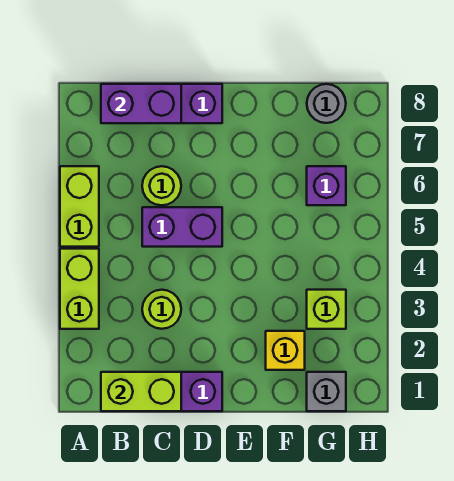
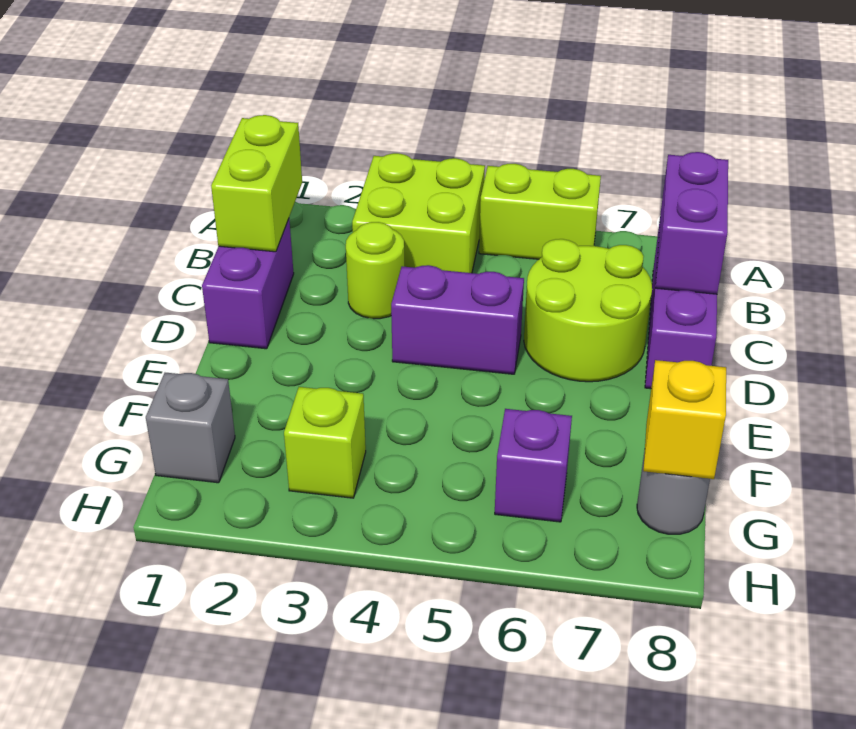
lime 1x2 brick [60,249,99,329] -> lime 2x2 brick [352,153,485,273]
purple 1x2 brick [142,207,222,247] -> purple 1x2 brick turned to [391,265,524,374]
lime 1x1 round brick [142,166,181,205] -> lime 2x2 round brick [524,239,652,382]
yellow 1x1 brick [266,331,305,370] -> yellow 1x1 brick moved to [643,360,726,479]

